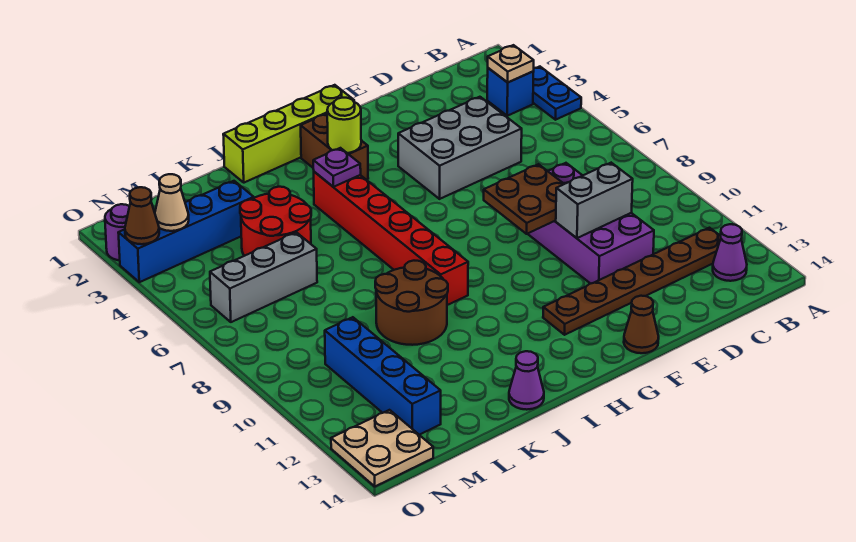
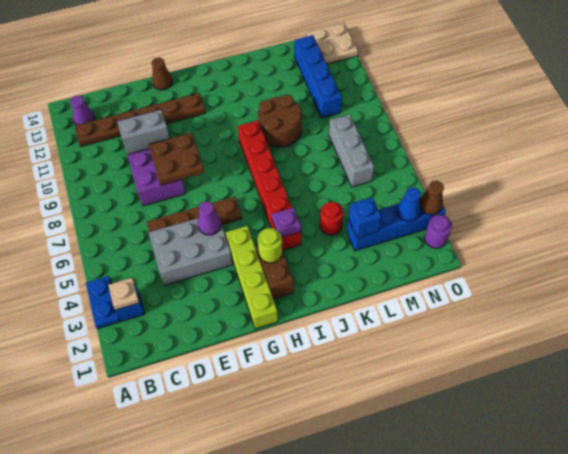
none -> brown 1x4 plate [147,197,242,232]
lime 1x4 brick [223,85,354,183] -> lime 1x4 brick turned to [226,226,278,329]
purple 1x1 cone [509,351,544,410] -> purple 1x1 cone moved to [198,202,221,235]
red 2x2 round brick [240,187,311,256] -> red 1x1 round brick [320,202,344,235]
none -> blue 1x1 brick [348,197,381,238]
grey 1x3 brick [210,232,317,322] -> grey 1x3 brick turned to [329,114,374,187]
tan 1x1 cone [155,174,189,231] -> blue 1x1 cone [397,188,421,221]

